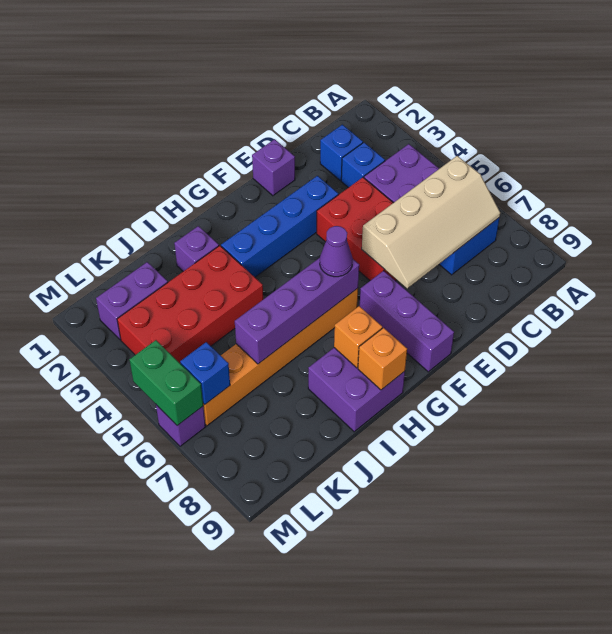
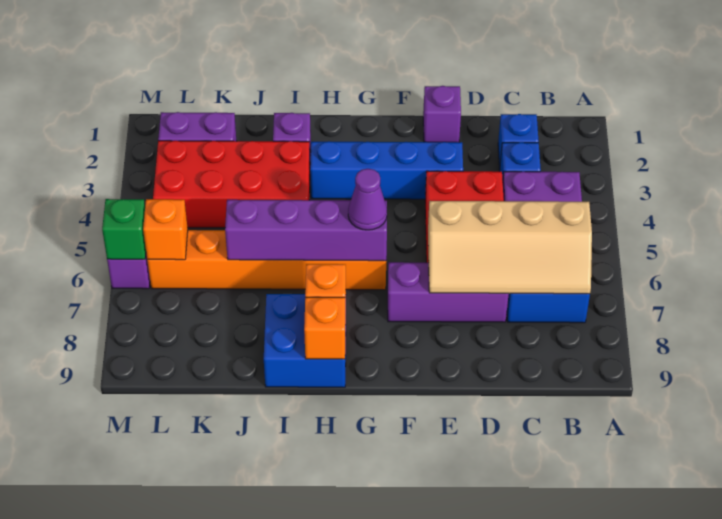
purple 1x3 brick [360,271,454,372] -> purple 1x3 brick turned to [388,262,509,322]
purple 2x2 brick [308,348,405,432] -> blue 2x2 brick [264,294,346,387]
blue 1x1 brick [180,342,230,405] -> orange 1x1 brick [143,199,188,260]
green 1x2 brick [130,340,203,426] -> green 1x1 brick [102,199,146,259]

